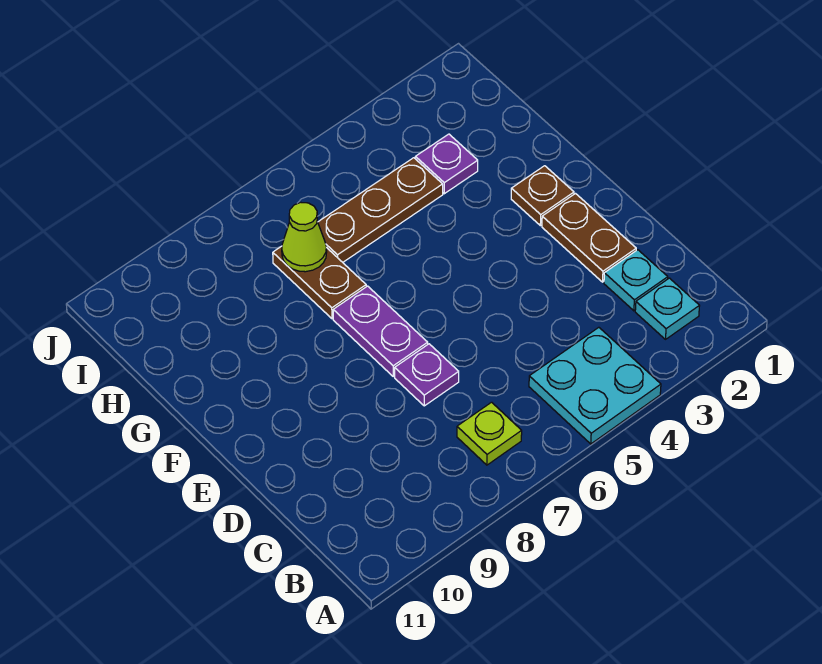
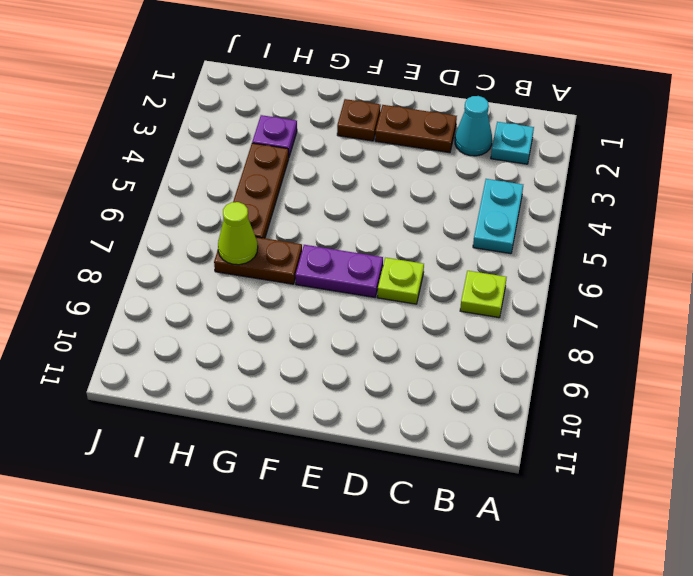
cyan 2x2 plate [529,327,661,444] -> cyan 1x2 plate [473,179,523,254]
cyan 1x1 plate [604,250,668,311] -> cyan 1x1 cone [455,96,492,156]
purple 1x1 plate [395,344,459,406] -> lime 1x1 plate [377,258,424,304]

